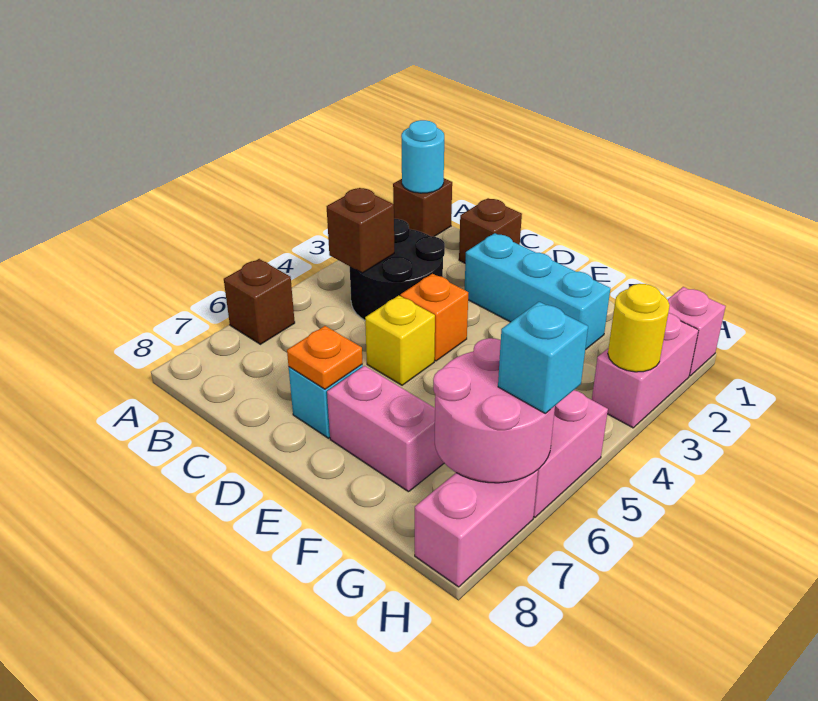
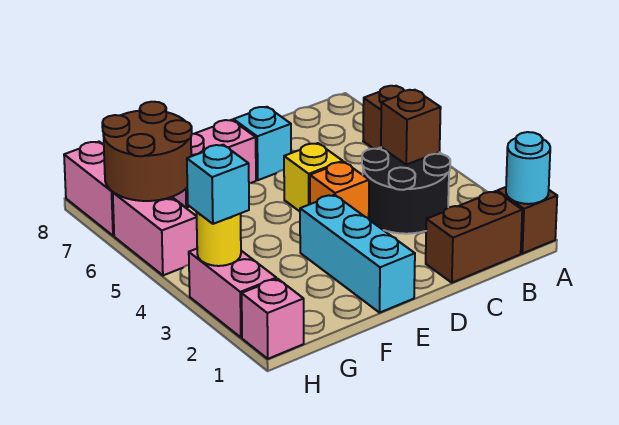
brown 1x1 brick [459,198,522,263] -> brown 1x2 brick [426,191,522,283]
cyan 1x3 brick [465,233,610,350] -> cyan 1x3 brick turned to [300,195,415,313]
orange 1x1 plate [287,326,363,389] -> none
pink 2x2 round brick [433,338,555,483] -> brown 2x2 round brick [102,102,192,201]
cyan 1x1 brick [498,302,588,414] -> cyan 1x1 brick moved to [187,145,249,224]

